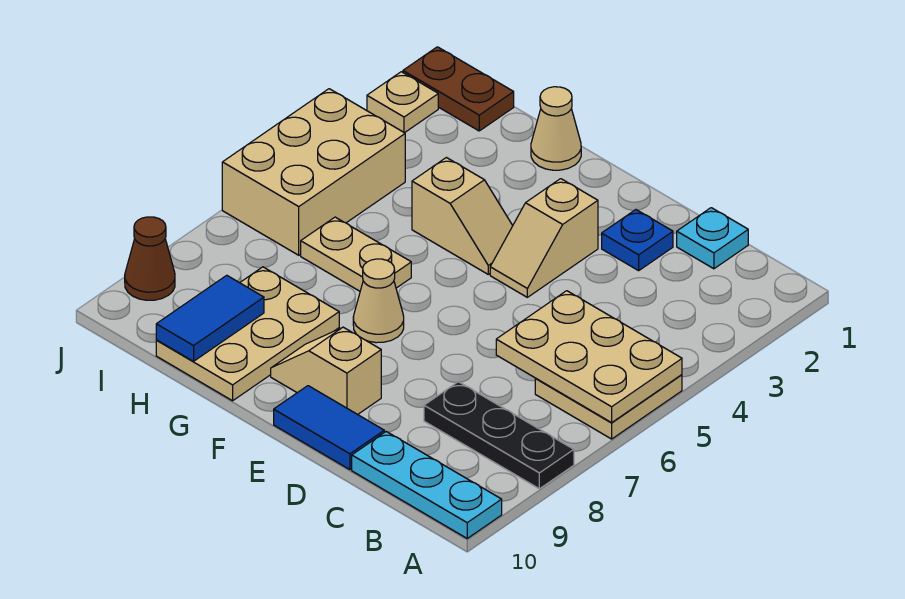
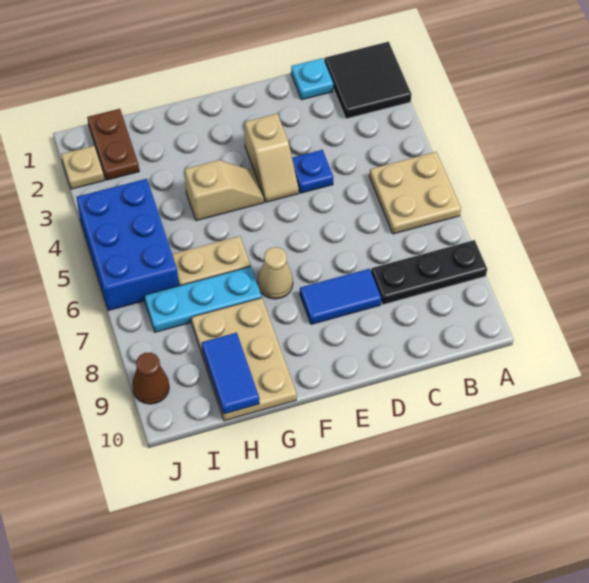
none -> black 2x2 tile [324,42,412,119]
tan 2x3 plate [496,291,682,423] -> none
cyan 1x3 plate [352,432,502,538] -> cyan 1x3 plate moved to [144,267,262,332]
blue 1x1 plate [602,210,673,271] -> blue 1x1 plate moved to [292,150,333,193]
blue 1x2 tile [274,386,384,470] -> blue 1x2 tile moved to [300,269,381,324]
tan 1x2 slope [271,327,381,415] -> none
tan 1x1 cone [531,87,581,170] -> none
brown 1x2 plate [403,47,514,131] -> brown 1x2 plate turned to [87,109,139,180]
tan 2x3 brick [222,89,405,255] -> blue 2x3 brick [76,179,179,311]

